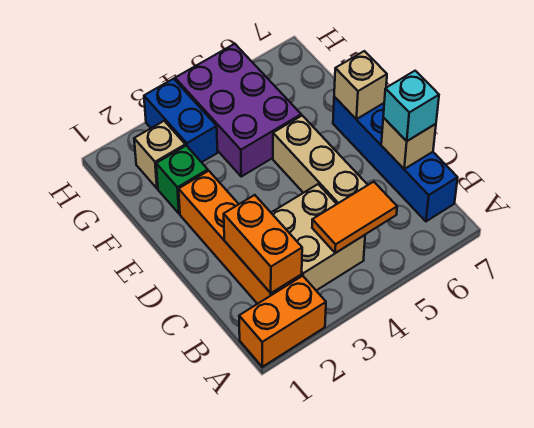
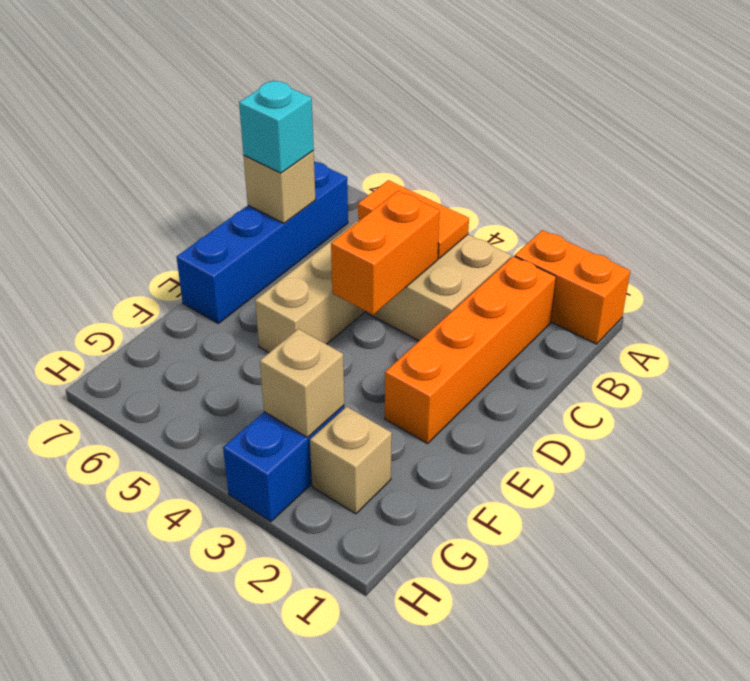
orange 1x2 brick [224,195,302,293] -> orange 1x2 brick moved to [331,191,440,315]
tan 1x1 brick [334,51,387,119] -> tan 1x1 brick moved to [260,329,344,437]
green 1x1 brick [156,146,208,214] -> none
purple 2x3 brick [175,44,301,176] -> none

